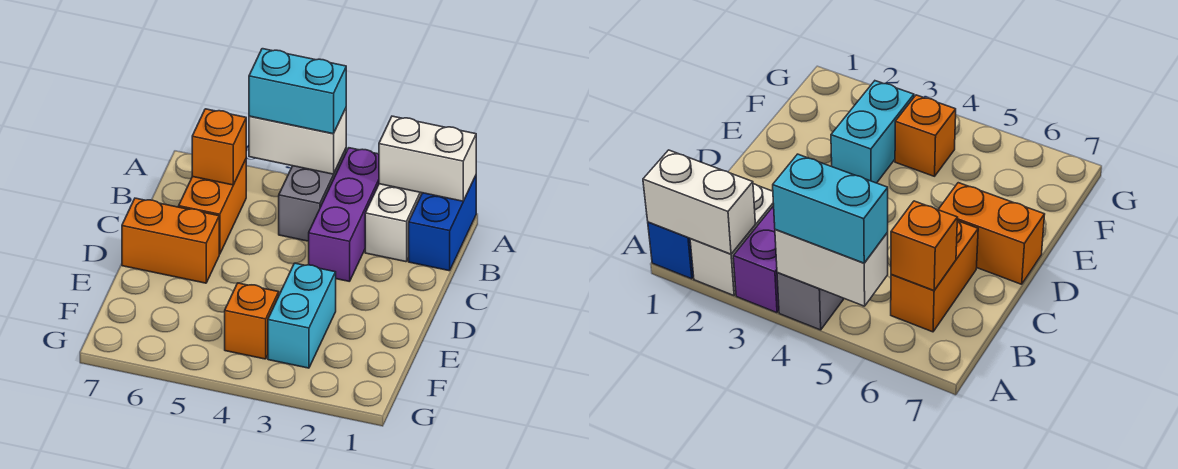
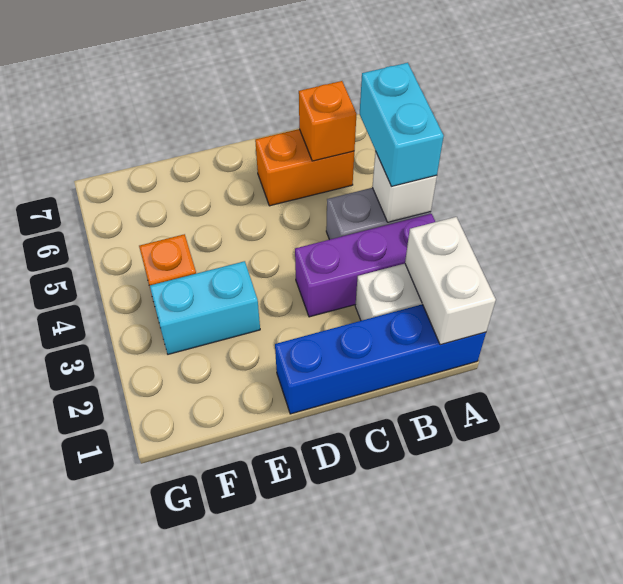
blue 1x2 brick [409,176,476,271] -> blue 1x4 brick [275,304,486,414]
white 1x2 brick [249,108,346,174] -> white 1x1 brick [372,151,437,222]
orange 1x2 brick [122,198,219,283] -> none

